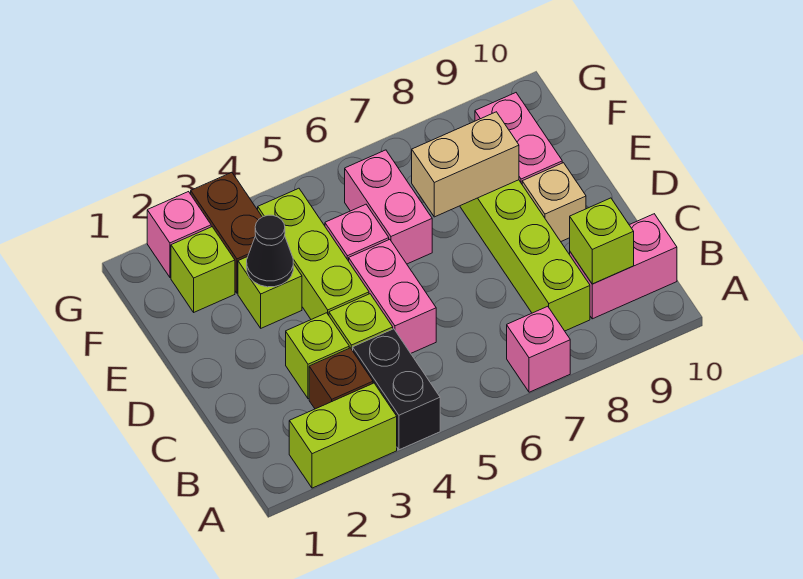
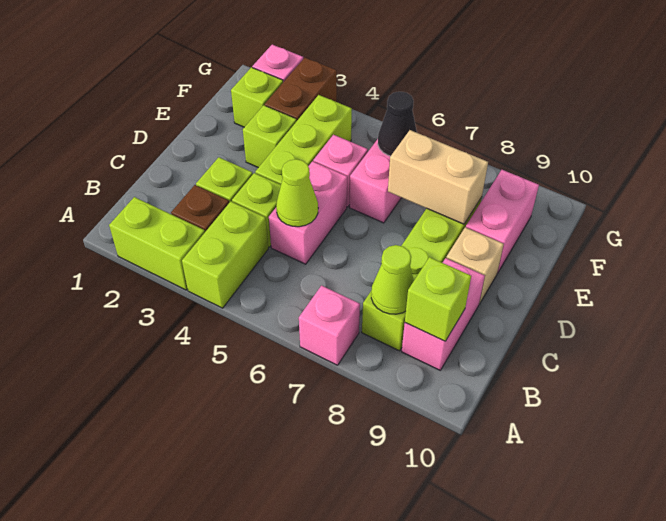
black 1x2 brick [353,329,440,450] -> lime 1x2 brick [182,201,268,308]
none -> lime 1x1 cone [371,245,414,314]
pink 1x2 brick [570,214,677,319] -> pink 1x2 brick turned to [402,258,485,370]
none -> lime 1x1 cone [276,159,318,227]
black 1x1 cone [247,215,293,287] -> black 1x1 cone moved to [378,92,417,156]

